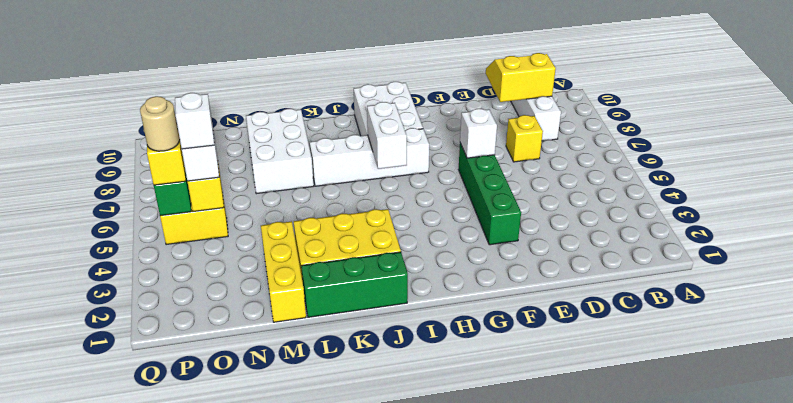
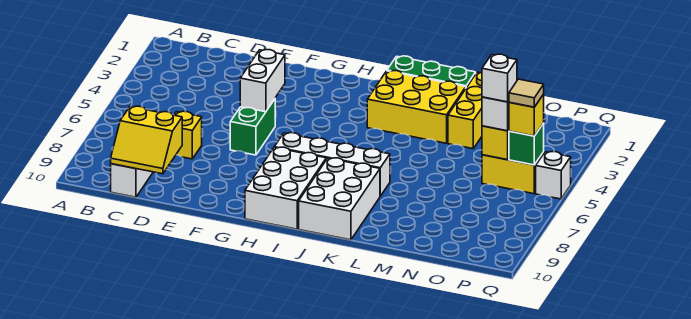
green 1x4 brick [459,143,521,245] -> green 1x2 brick [230,99,275,155]
white 1x1 brick [460,109,497,158] -> white 1x1 brick moved to [536,152,571,199]
white 1x2 brick [367,102,407,169] -> white 1x2 brick moved to [240,50,285,112]
white 2x3 brick [246,109,314,194] -> white 2x3 brick moved to [299,158,380,240]
tan 1x1 round brick [140,96,180,151] -> tan 1x1 tile [509,79,544,107]

